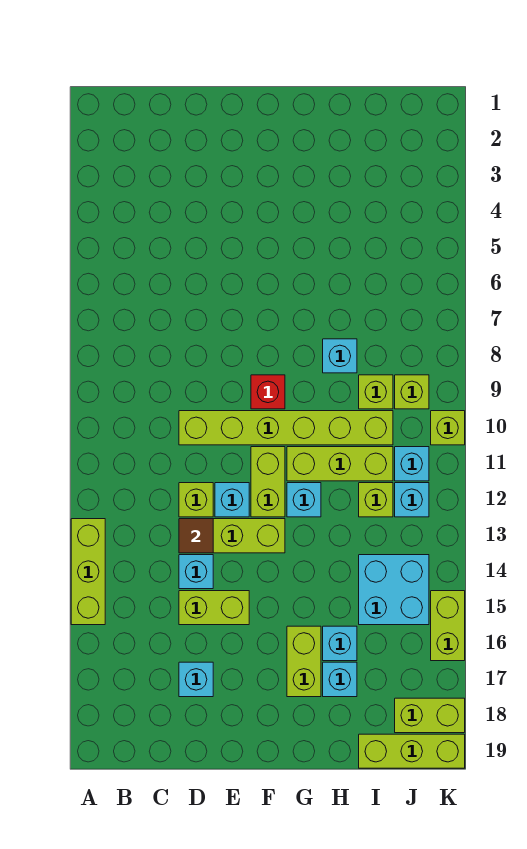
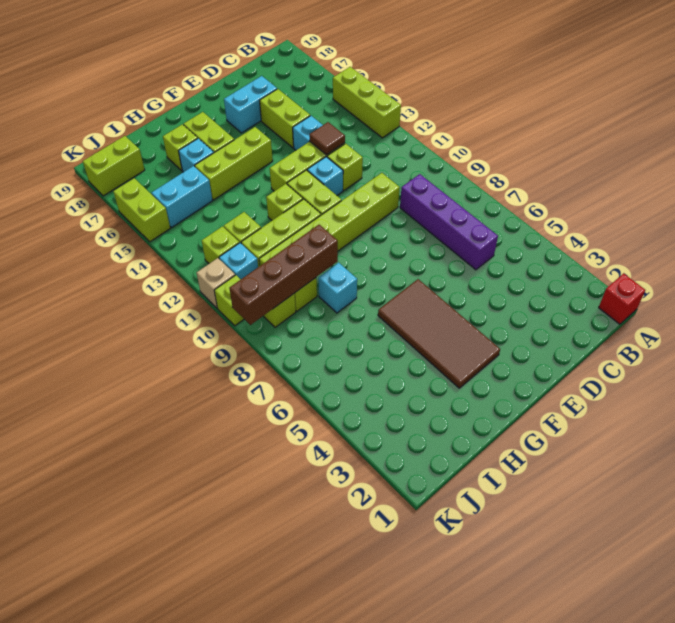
none -> purple 1x4 brick [400,174,498,270]
lime 1x2 brick [179,591,249,625] -> lime 1x2 brick turned to [260,89,310,148]
cyan 1x1 brick [179,662,213,697] -> cyan 1x2 brick [224,76,277,133]
none -> brown 2x4 tile [378,279,500,388]
red 1x1 brick [251,375,285,409] -> red 1x1 brick moved to [599,273,645,324]
cyan 1x1 brick [287,483,321,517] -> lime 1x1 brick [266,184,303,220]
none -> brown 1x4 brick [229,225,338,325]
cyan 1x1 brick [323,662,357,697] -> lime 1x1 brick [163,124,198,171]
cyan 2x2 brick [359,555,429,625] -> cyan 1x2 brick [151,166,213,228]
lime 1x3 brick [359,734,465,768] -> lime 1x3 brick moved to [195,127,273,200]
cyan 1x1 brick [395,483,429,517] -> lime 1x1 brick [202,226,239,264]
none -> tan 1x1 brick [197,258,235,308]

